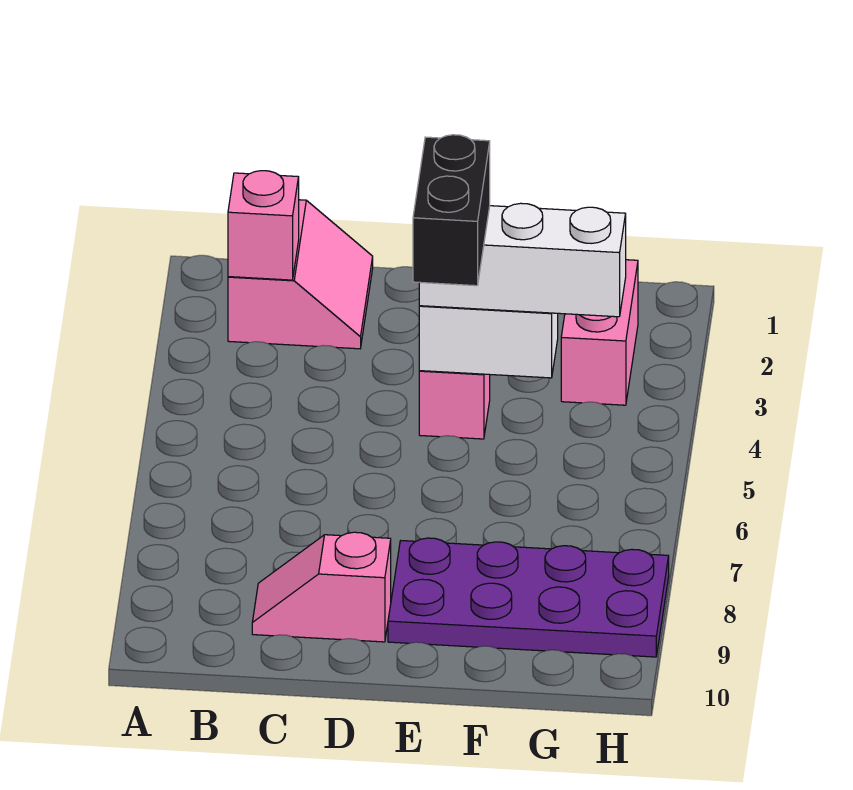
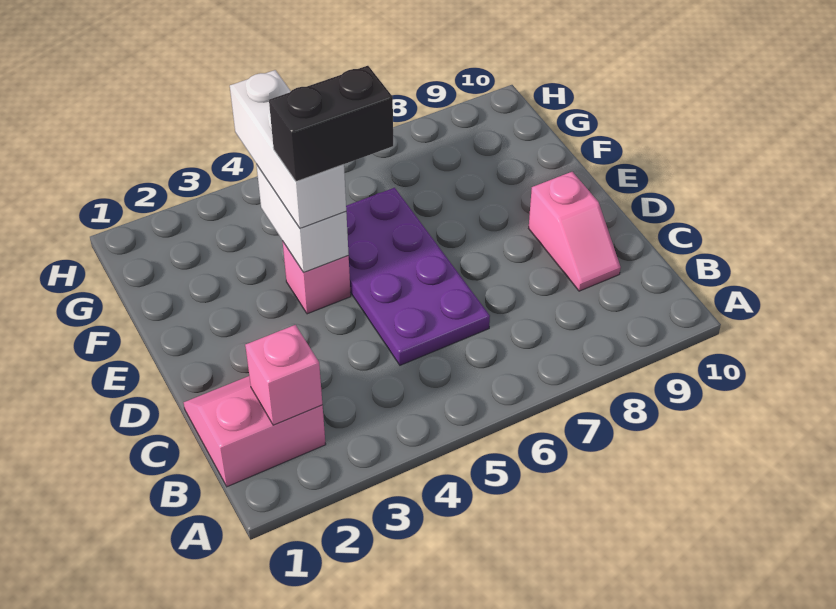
purple 2x4 plate [388,538,669,657] -> purple 2x4 plate moved to [346,188,490,365]
pink 1x2 brick [561,260,638,405] -> none

